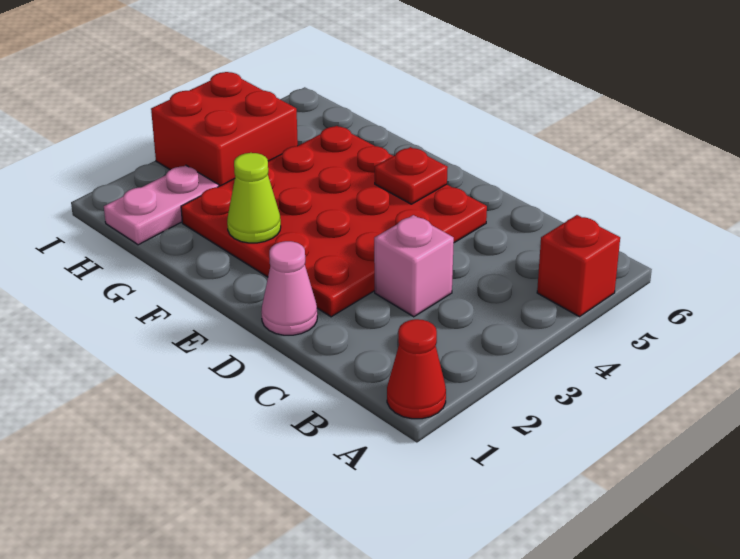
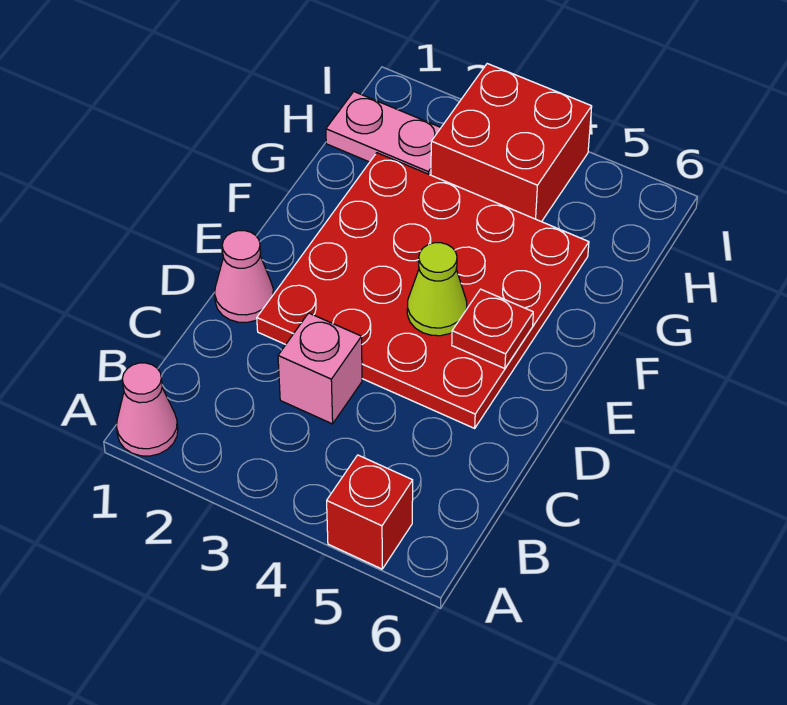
red 1x1 cone [387,319,446,419] -> pink 1x1 cone [117,363,178,456]
lime 1x1 cone [227,153,281,243] -> lime 1x1 cone moved to [407,243,467,336]

